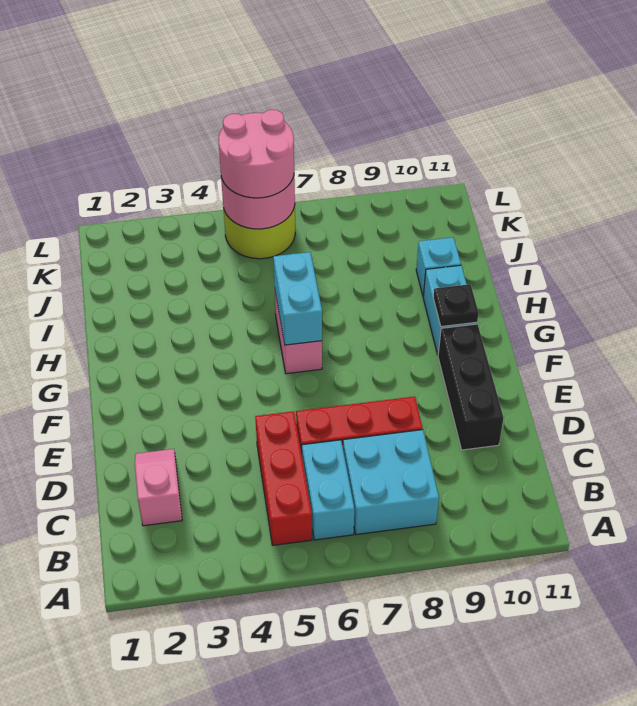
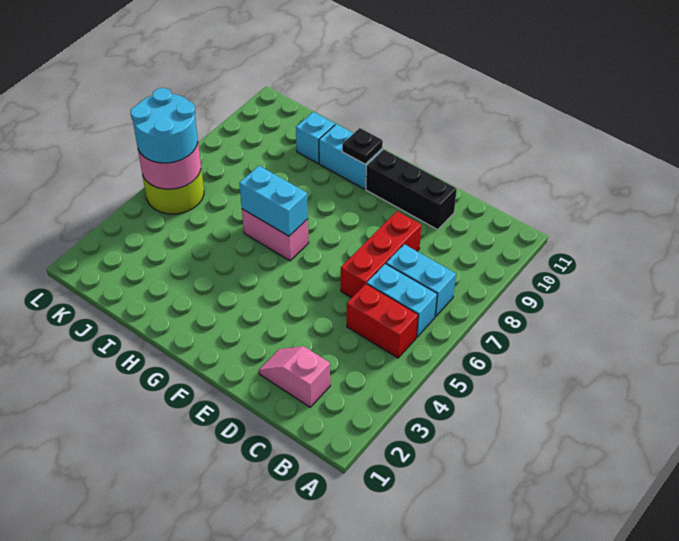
red 1x3 brick [255,411,312,545] -> red 1x2 brick [347,284,418,358]
cyan 2x2 brick [343,430,439,535] -> cyan 1x2 brick [386,244,456,316]
pink 2x2 round brick [218,110,294,198] -> cyan 2x2 round brick [131,88,198,163]

